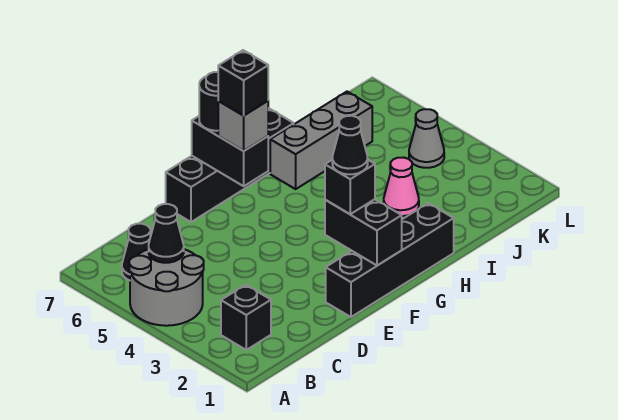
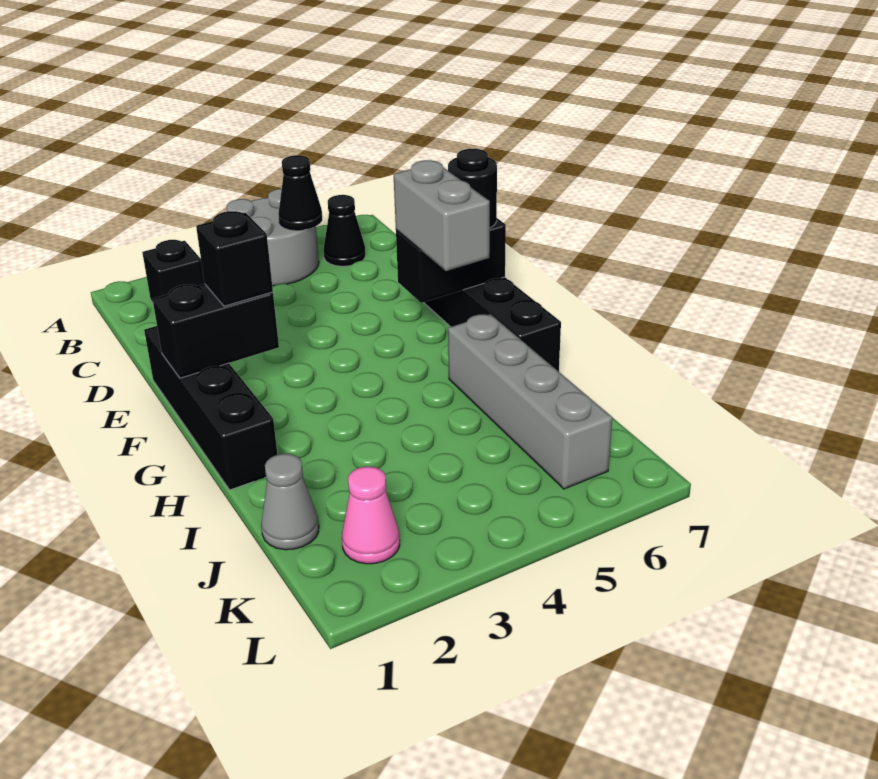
black 1x1 cone [332,116,368,174] -> none
grey 1x1 brick [218,101,268,151] -> grey 1x2 brick [394,160,490,271]
black 1x1 brick [218,50,268,116] -> none
grey 1x3 brick [270,92,372,189] -> grey 1x4 brick [448,314,612,489]
pink 1x1 cone [384,158,419,216] -> pink 1x1 cone moved to [342,467,400,564]
grey 1x1 cone [409,109,444,168] -> grey 1x1 cone moved to [261,454,319,550]

